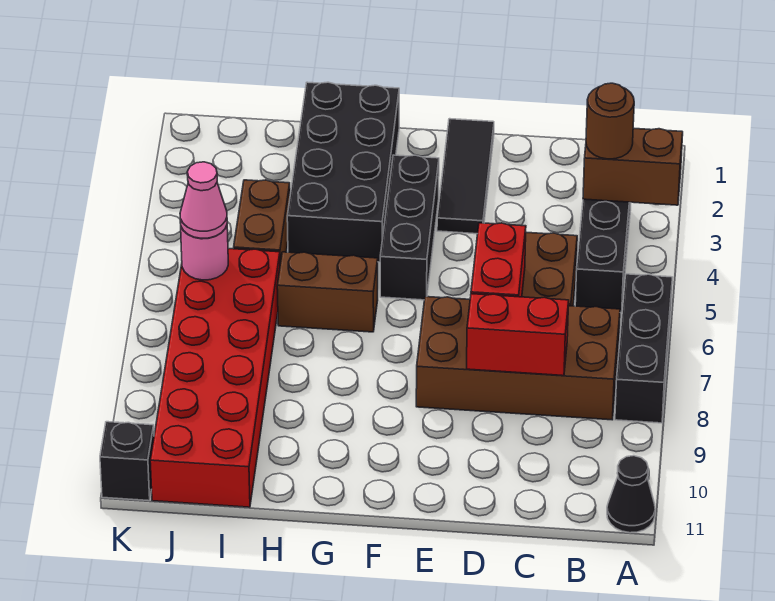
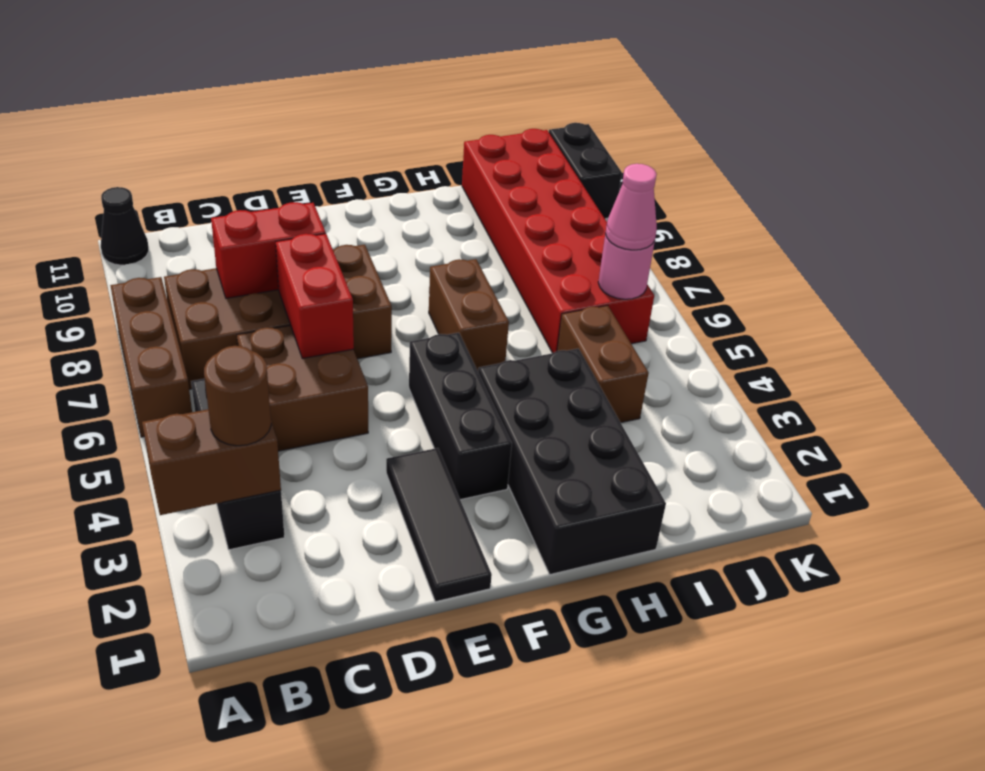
black 1x3 brick [615,274,672,423] -> brown 1x3 brick [110,277,192,437]
brown 1x2 brick [277,252,378,332] -> brown 1x2 brick turned to [429,259,509,371]
black 1x1 brick [100,422,154,501] -> black 1x2 brick [549,123,622,219]

